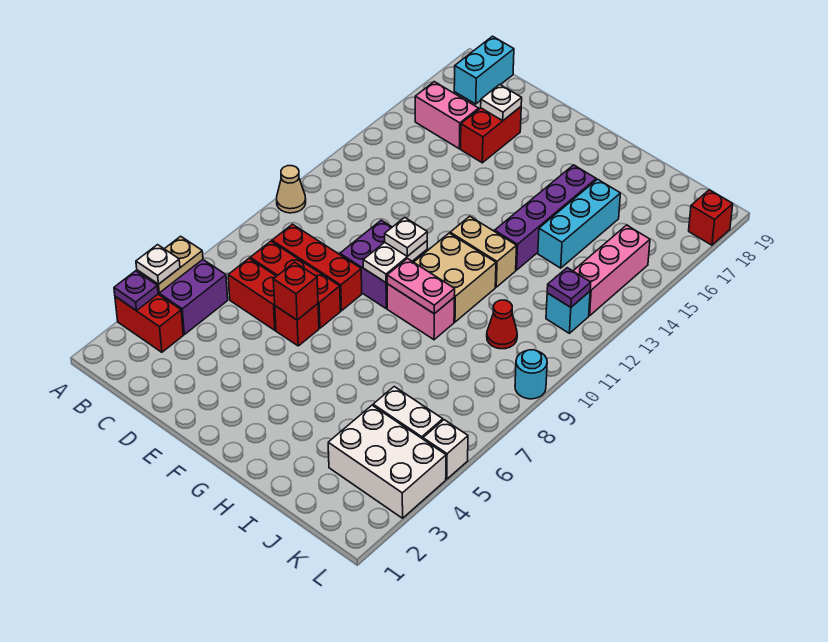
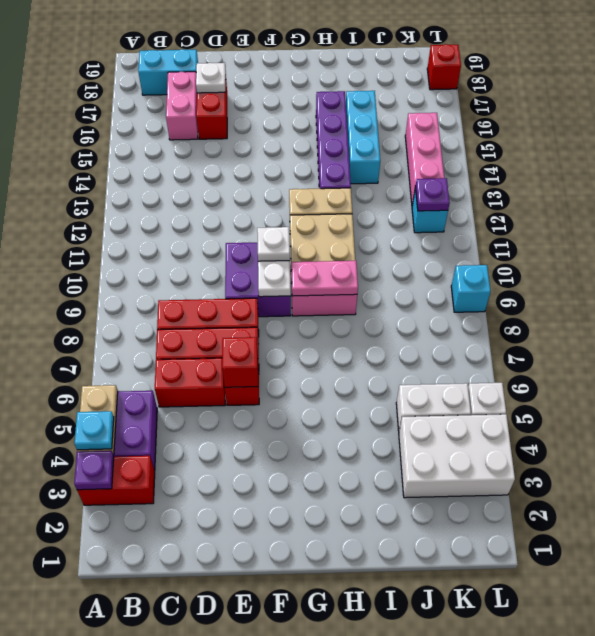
white 1x1 plate [136,245,180,284] -> cyan 1x1 plate [75,411,114,450]
tan 1x1 cone [277,166,306,213] -> none
pink 1x2 brick [415,82,479,149] -> pink 1x2 brick turned to [166,72,198,140]
cyan 1x2 brick [454,36,514,104] -> cyan 1x2 brick turned to [138,49,198,95]
red 1x1 cone [487,300,517,349] -> none
cyan 1x1 round brick [515,350,547,399] -> cyan 1x1 brick [451,265,491,312]

